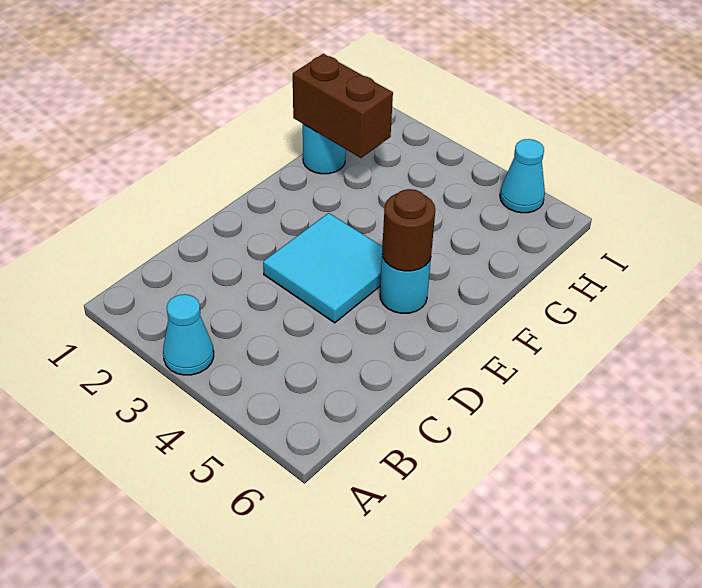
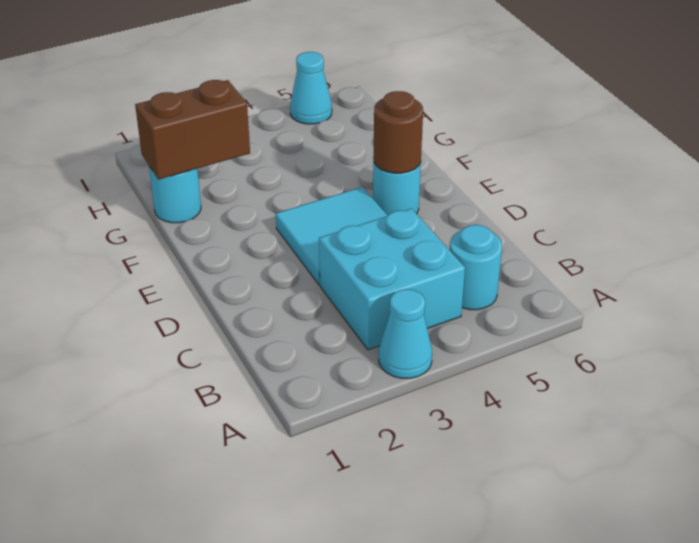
none -> cyan 2x2 brick [319,209,465,350]
none -> cyan 1x1 round brick [450,225,502,310]

